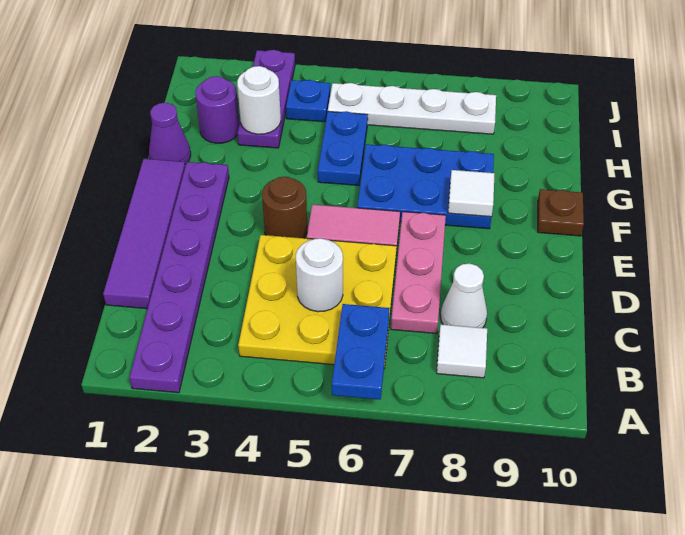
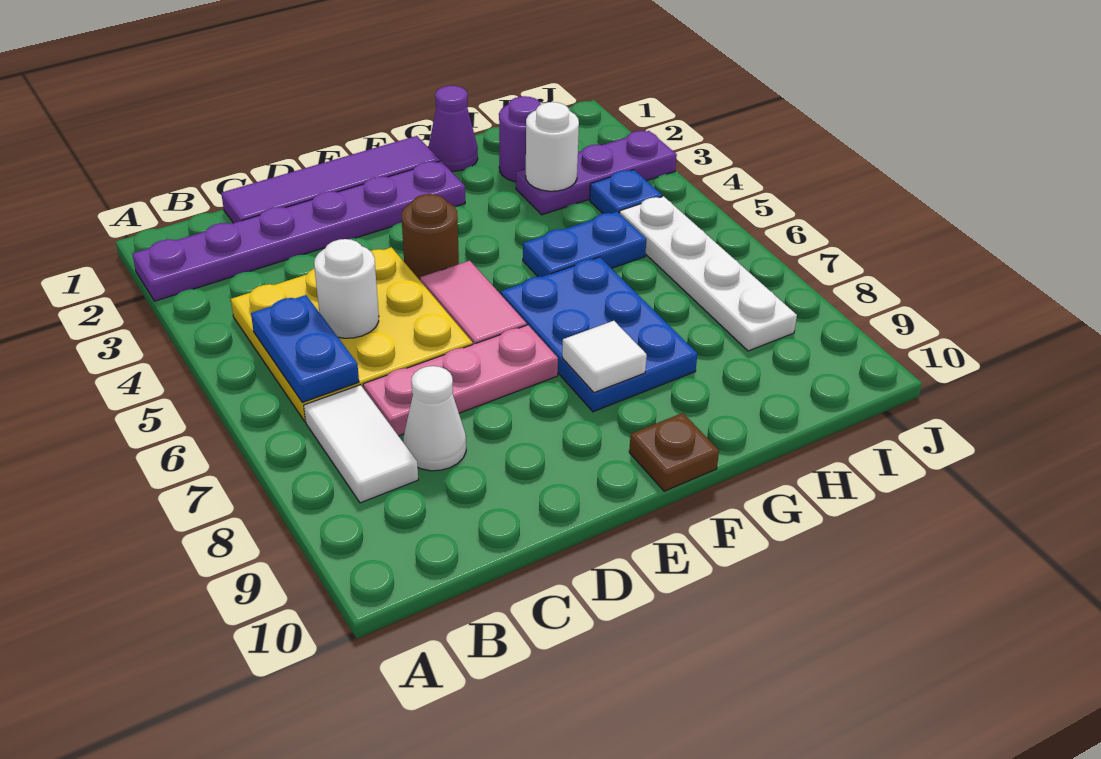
blue 1x2 plate [332,304,390,400] -> blue 1x2 plate turned to [251,295,359,402]
white 1x1 tile [437,324,487,378] -> white 1x2 tile [304,385,418,503]

